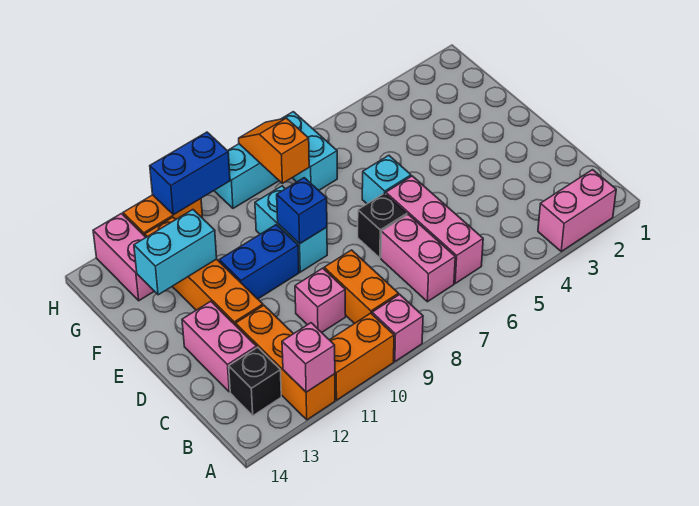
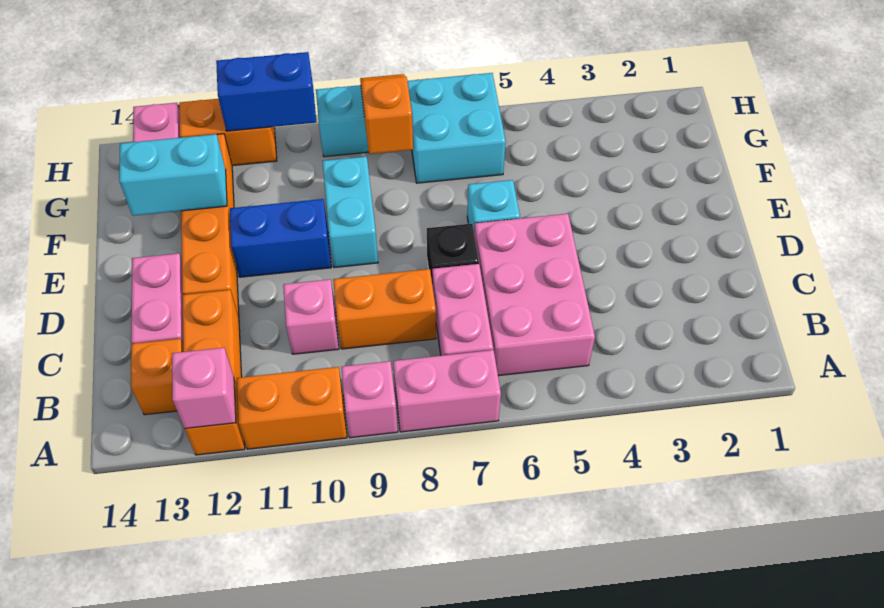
pink 1x2 brick [538,170,616,251] -> pink 1x2 brick moved to [393,350,501,432]
pink 1x3 brick [386,176,483,283] -> pink 2x3 brick [474,214,595,376]
orange 1x2 brick [324,250,399,324] -> orange 1x2 brick turned to [333,269,436,349]
black 1x1 brick [229,347,281,416] -> orange 1x1 brick [131,339,183,415]
blue 1x1 brick [277,178,327,244] -> none
cyan 1x2 brick [282,112,337,190] -> cyan 2x2 brick [407,73,506,183]

